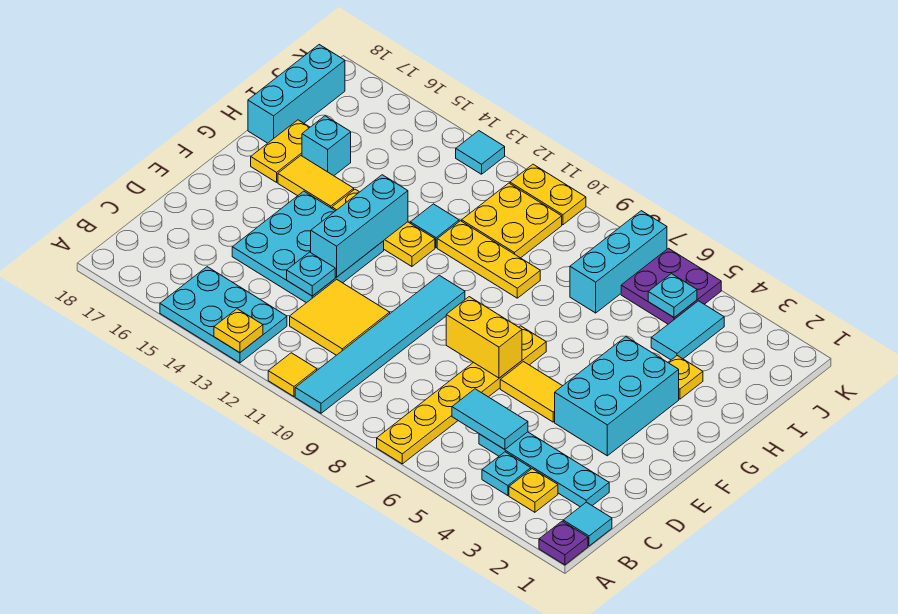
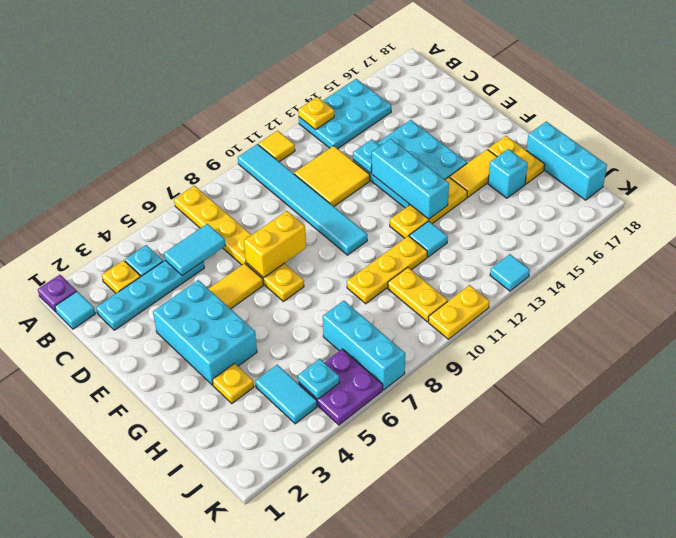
yellow 2x2 plate [462,183,562,258] -> yellow 1x2 plate [388,267,448,322]

